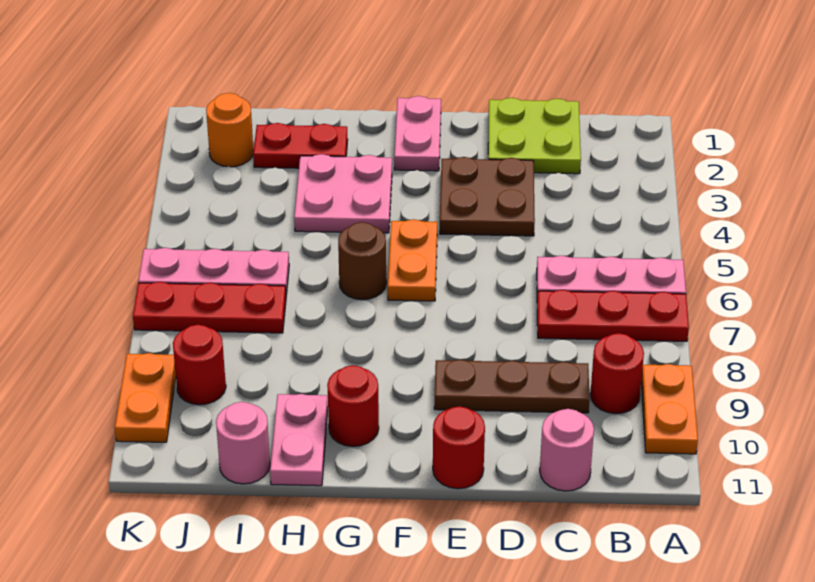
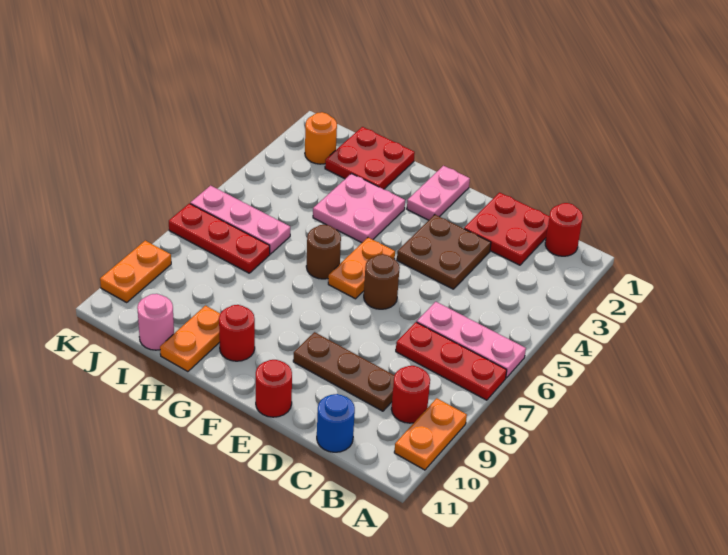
lime 2x2 plate [488,98,581,174] -> red 2x2 plate [464,193,549,265]
pink 1x1 round brick [540,409,594,491] -> blue 1x1 round brick [317,394,355,452]
none -> brown 1x1 round brick [364,254,400,309]
red 1x2 plate [253,123,348,168] -> red 2x2 plate [325,127,415,189]
pink 1x2 plate [270,394,328,486] -> orange 1x2 plate [160,306,220,372]
red 1x1 round brick [173,325,226,405] -> red 1x1 round brick moved to [545,203,583,256]

